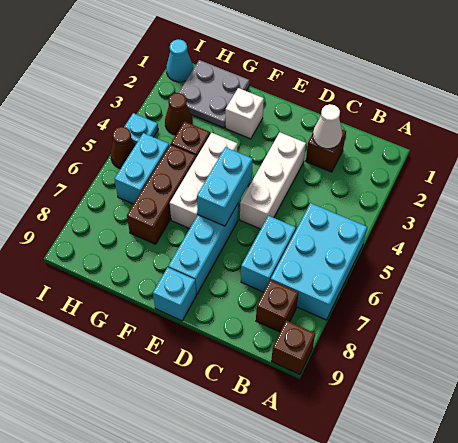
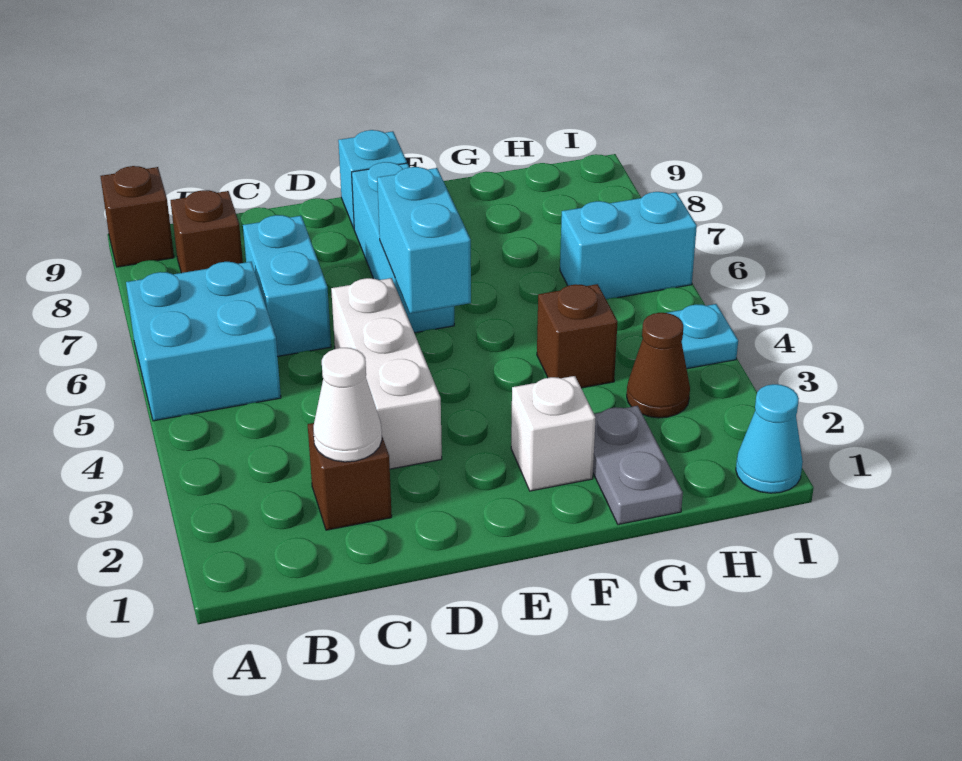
cyan 2x3 brick [271,203,367,320] -> cyan 2x2 brick [126,262,281,421]
white 1x3 brick [170,133,238,229] -> none
grey 2x2 plate [179,60,249,128] -> grey 1x2 plate [593,406,683,525]
brown 1x3 brick [127,144,196,244] -> none
cyan 1x2 brick [114,133,169,204] -> cyan 1x2 brick turned to [560,192,697,299]
brown 1x1 cone [111,127,135,169] -> none

